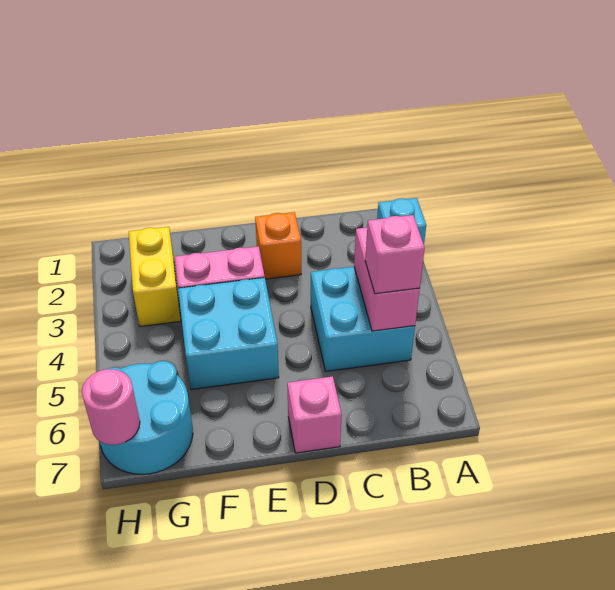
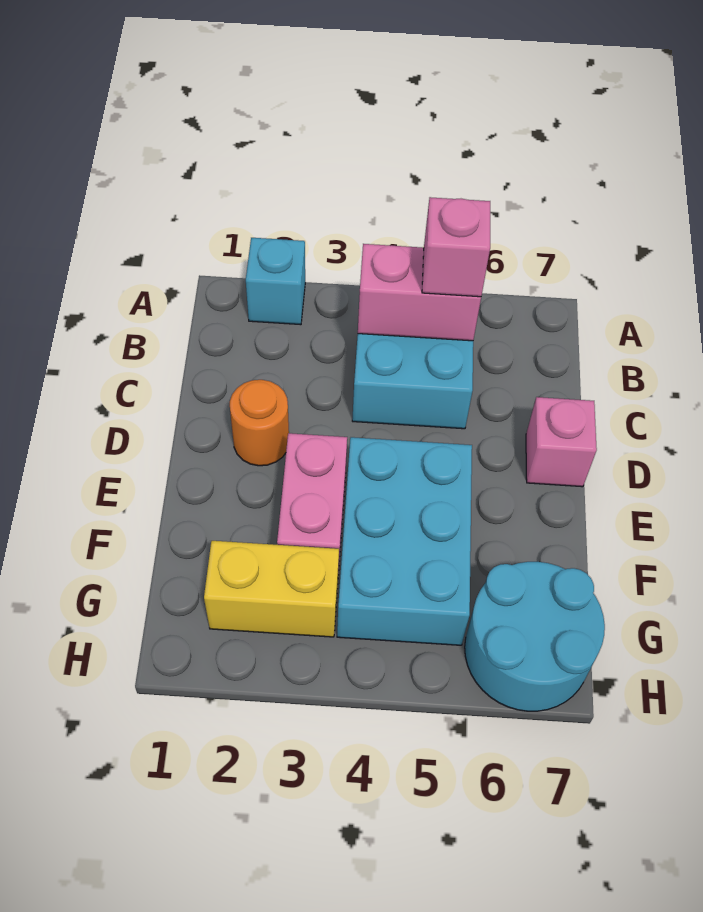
orange 1x1 brick [255,212,301,279] -> orange 1x1 round brick [230,380,289,466]
cyan 2x2 brick [178,278,279,390] -> cyan 2x3 brick [337,437,472,645]
pink 1x1 round brick [82,369,140,445] -> none

